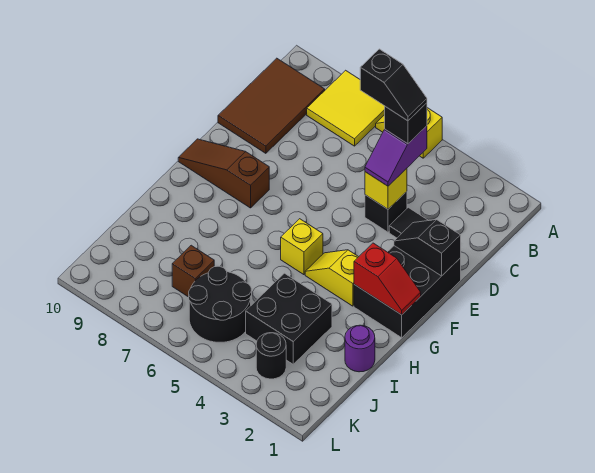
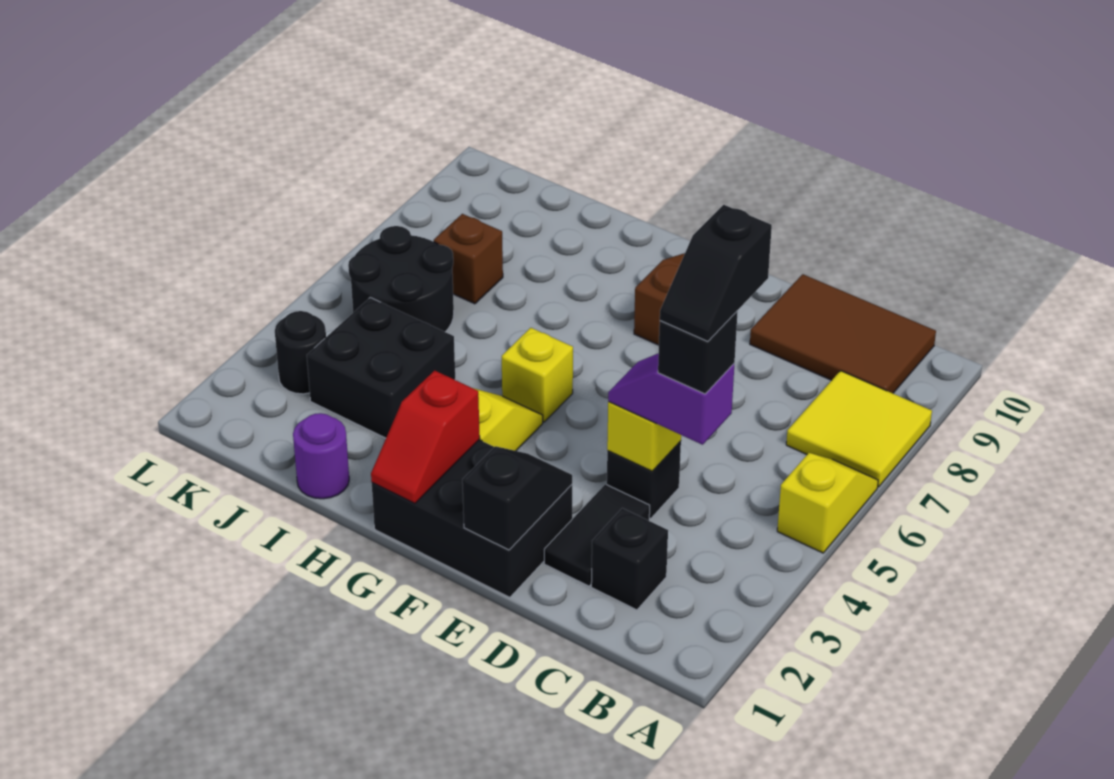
none -> black 1x1 brick [591,508,668,610]

